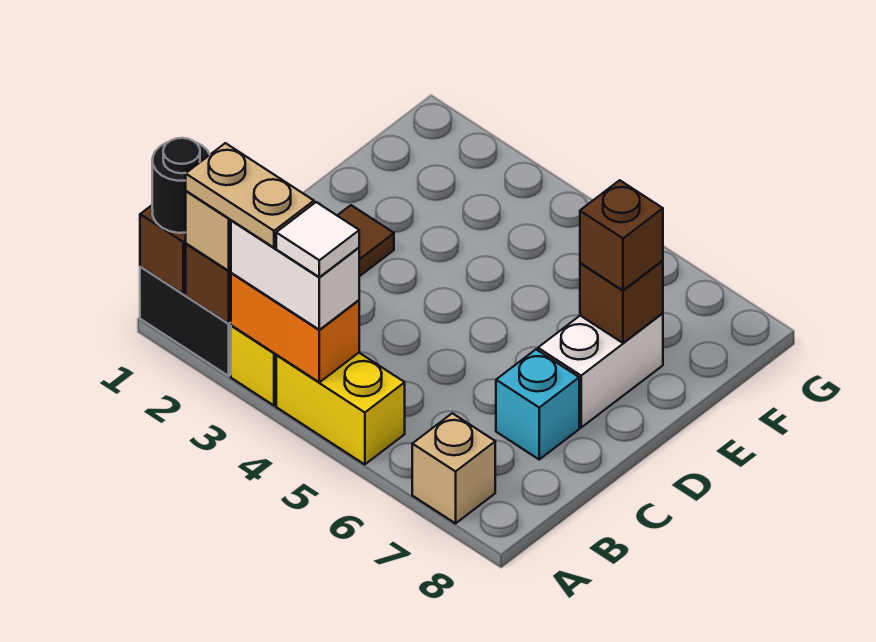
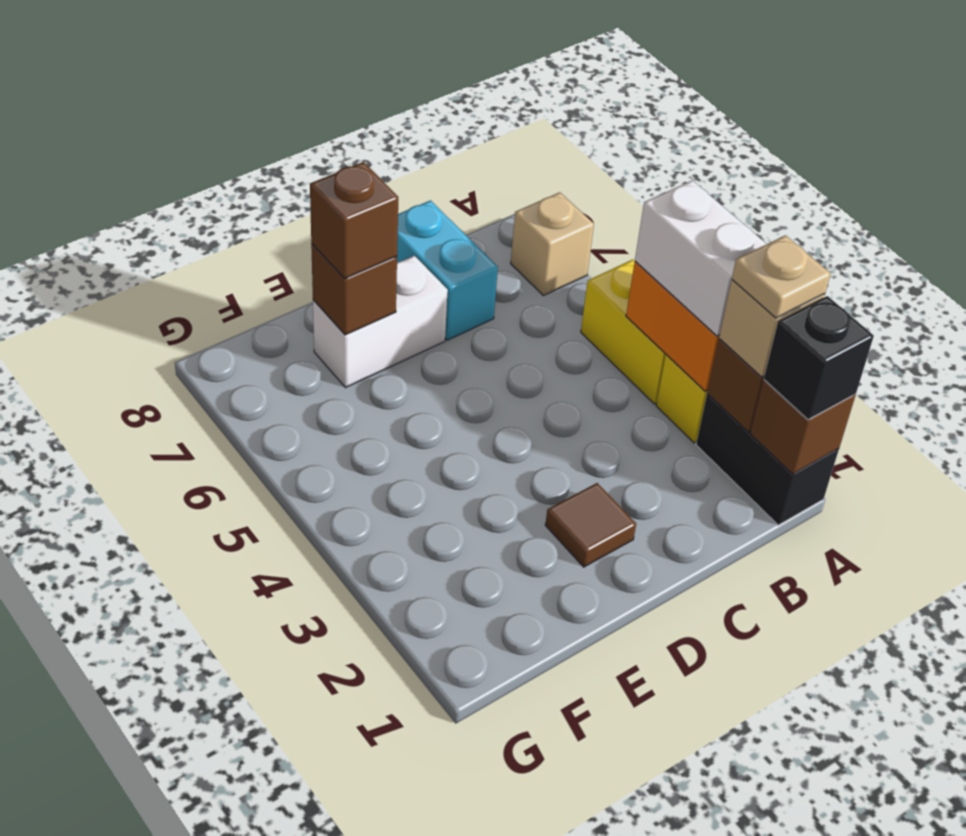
black 1x1 round brick [152,138,210,233] -> black 1x1 brick [764,296,874,420]
tan 1x2 plate [186,143,314,248] -> tan 1x1 plate [732,235,830,318]
white 1x1 tile [276,202,359,277] -> none
cyan 1x1 brick [496,350,579,459] -> cyan 1x2 brick [397,201,498,340]

